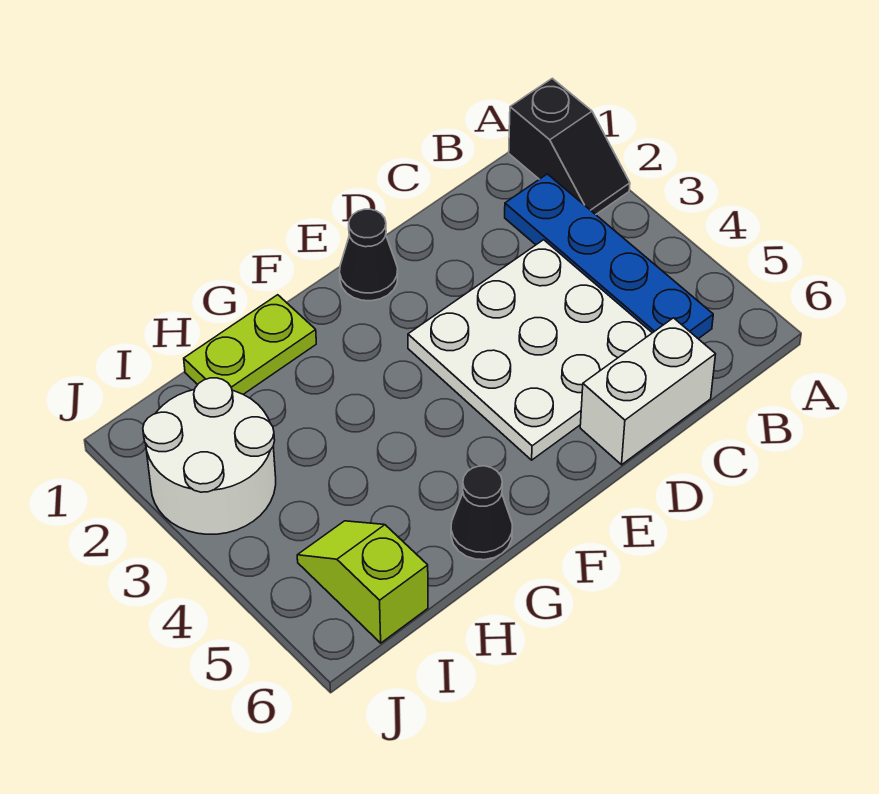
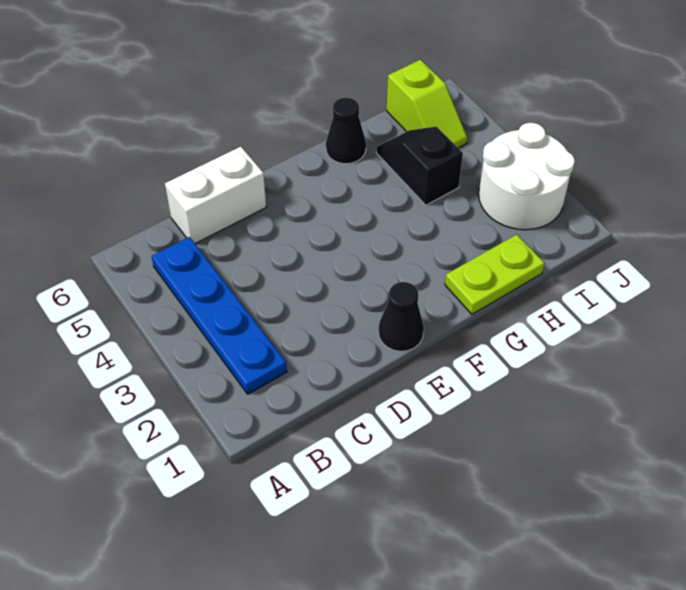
black 1x2 slope [509,78,630,215] -> black 1x2 slope moved to [377,127,463,205]
white 3x3 plate [408,240,652,460] -> none

